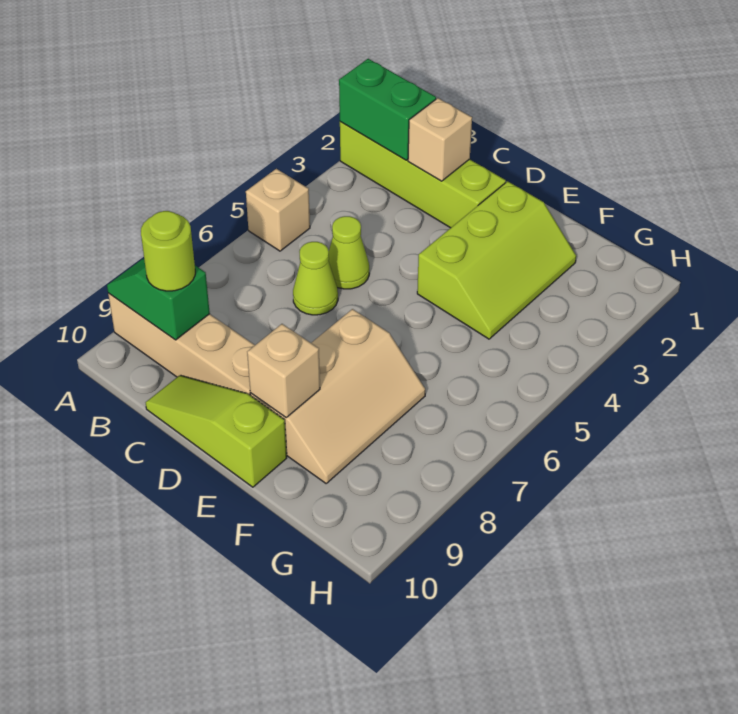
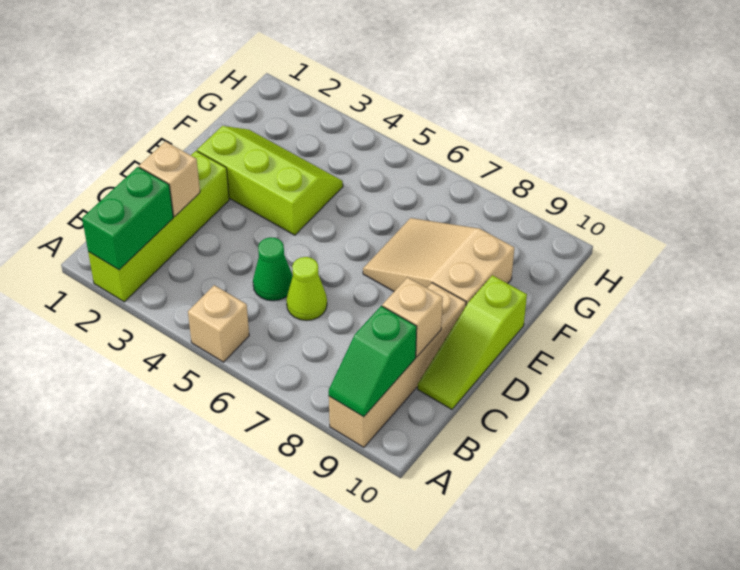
lime 1x1 round brick [141,211,195,291] -> none
lime 1x1 cone [329,216,369,289] -> green 1x1 cone [253,237,293,301]
tan 2x3 slope [250,309,425,483] -> tan 2x3 slope turned to [363,218,514,305]
tan 1x1 brick [247,324,320,417] -> tan 1x1 brick moved to [382,277,443,357]

